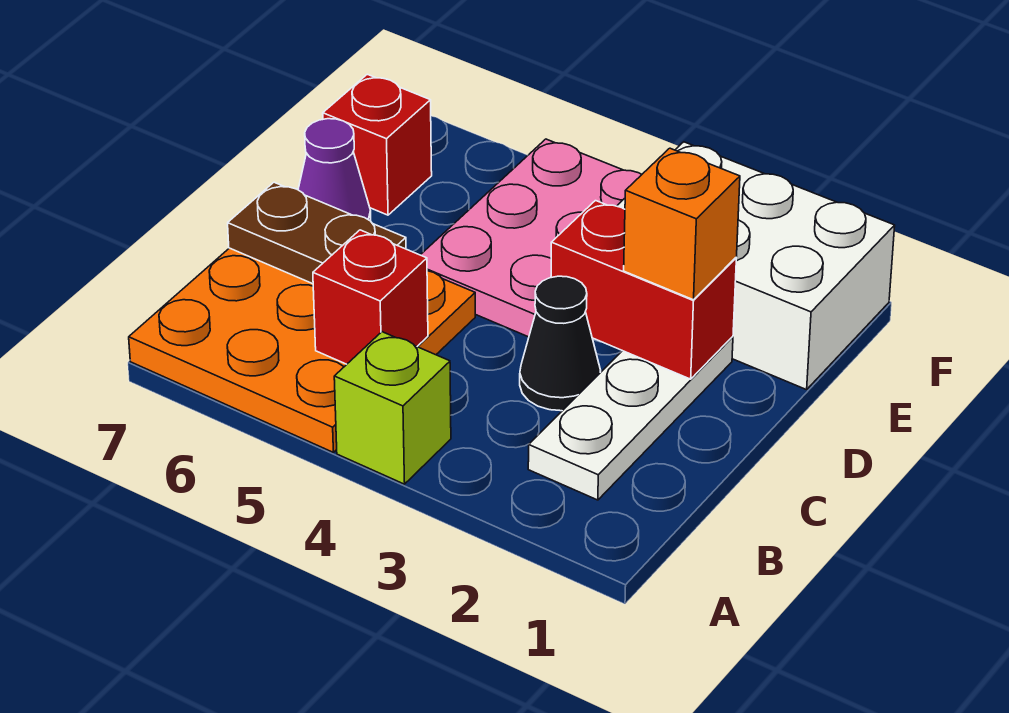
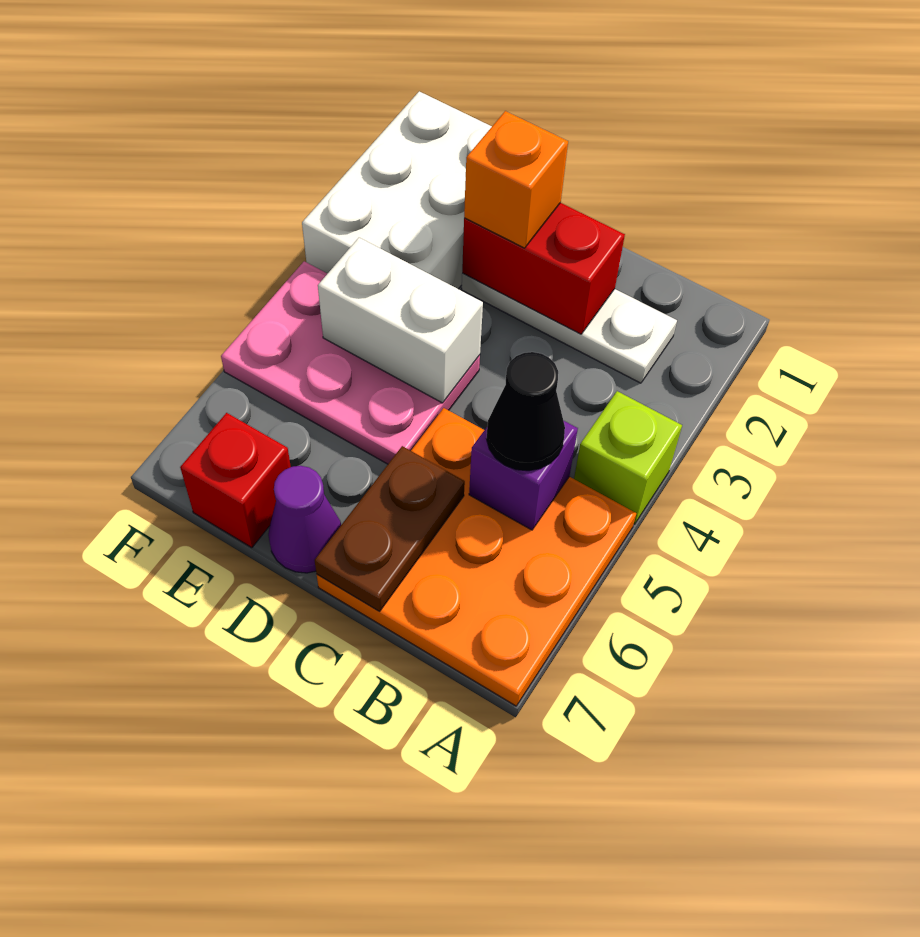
red 1x1 brick [313,230,428,364] -> purple 1x1 brick [469,420,578,530]
black 1x1 cone [520,276,601,411] -> black 1x1 cone moved to [486,352,565,471]
red 1x2 brick [551,201,736,379] -> red 1x2 brick turned to [462,203,625,334]
none -> white 1x2 brick [318,238,483,403]

